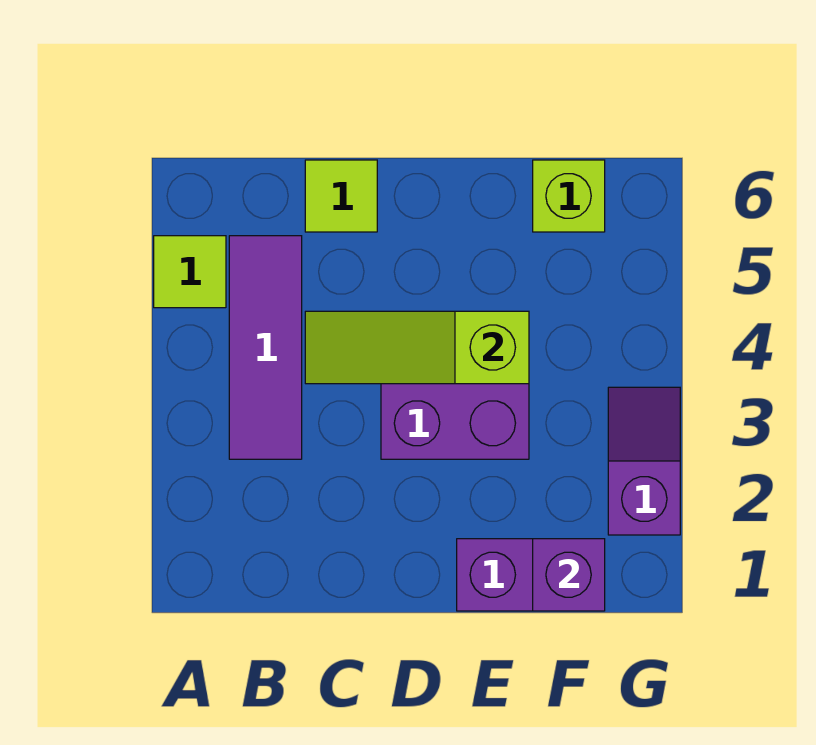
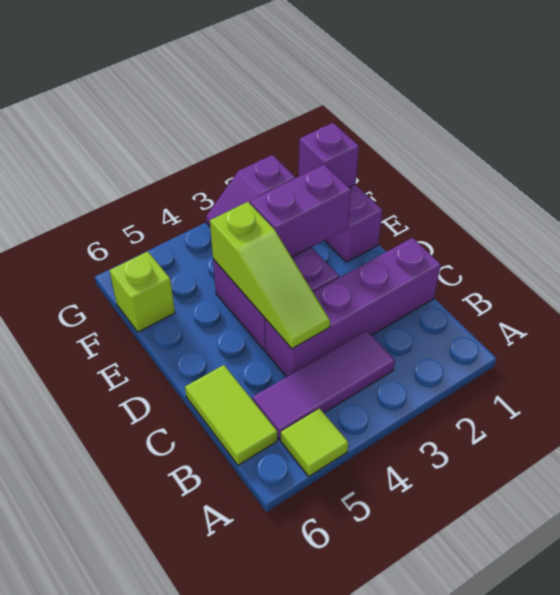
none -> purple 1x4 brick [265,238,441,377]
lime 1x1 tile [305,160,377,232] -> lime 1x2 tile [185,365,277,465]
none -> purple 1x2 brick [250,165,351,257]

